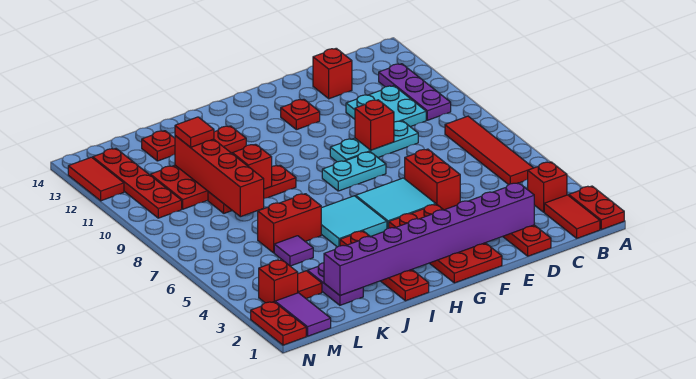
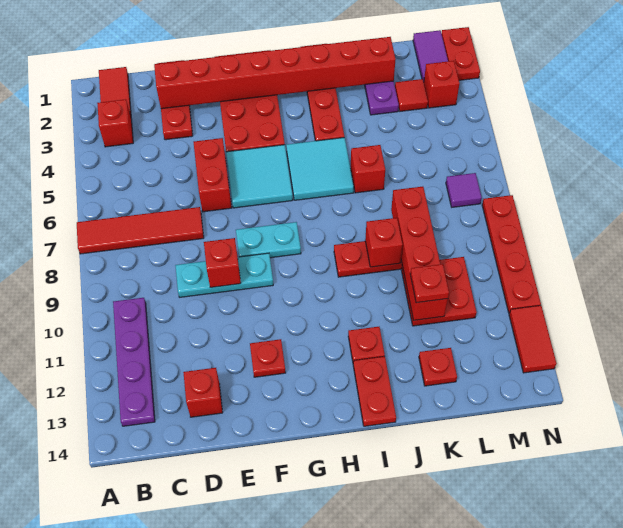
red 1x2 plate [569,186,624,230] -> red 1x2 plate moved to [353,356,396,426]
red 1x4 tile [445,116,533,185] -> red 1x4 tile turned to [77,207,204,254]
purple 1x3 plate [379,64,451,120] -> purple 1x4 plate [113,298,155,426]
cyan 2x2 plate [346,86,426,127] -> none
purple 1x8 brick [324,183,534,295] -> red 1x8 brick [154,37,396,109]
red 1x2 brick [258,194,321,253] -> red 1x1 brick [351,145,385,193]
purple 1x1 tile [274,236,313,266] -> purple 1x1 tile moved to [446,173,482,207]
red 1x1 tile [175,117,214,147] -> red 1x1 plate [410,264,449,303]
red 1x4 plate [93,149,182,218] -> red 1x4 plate moved to [482,195,541,313]

